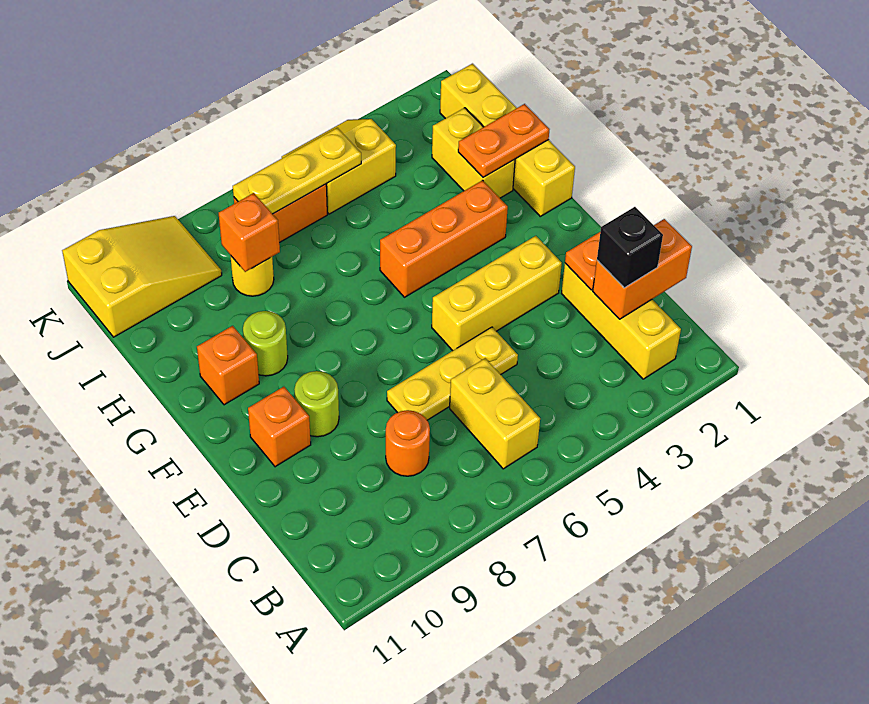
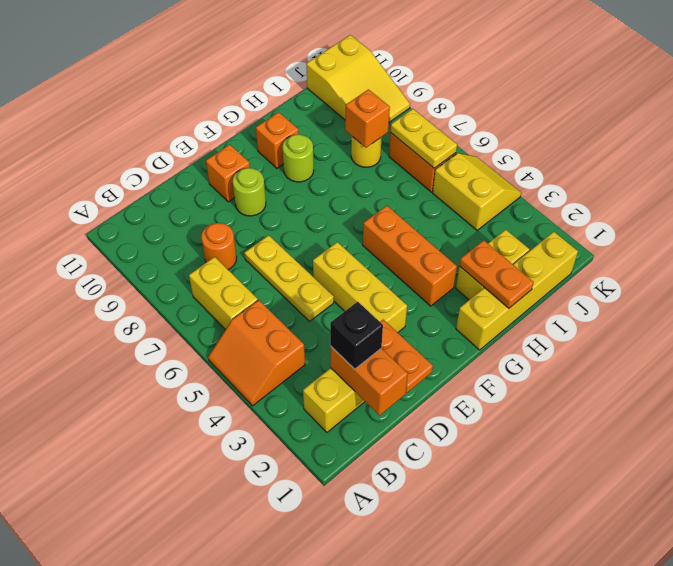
none -> orange 2x2 slope [208,300,305,406]
yellow 1x2 brick [450,358,540,469] -> yellow 1x2 brick turned to [189,257,258,330]
yellow 1x3 plate [233,128,361,214] -> yellow 1x2 plate [390,109,457,168]

